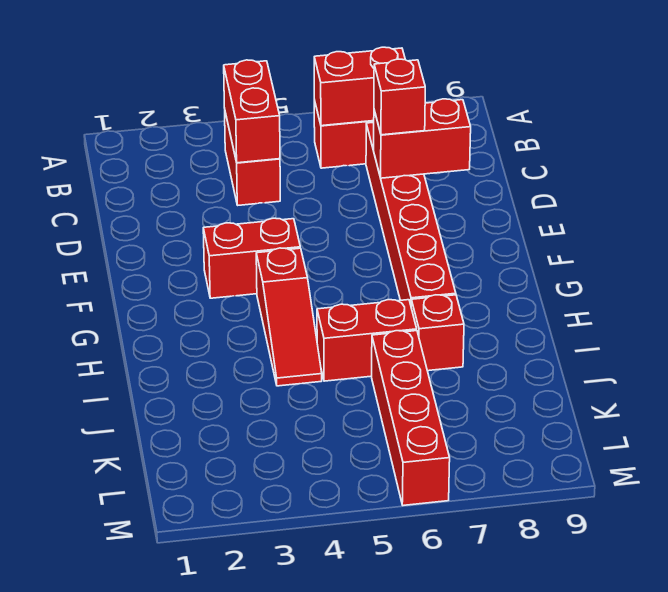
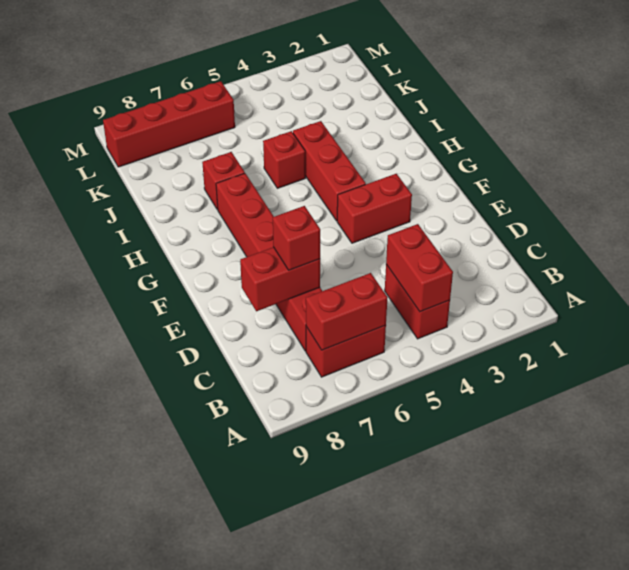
red 1x3 slope [256,248,322,386] -> red 1x3 brick [293,121,366,221]
red 1x2 brick [317,300,417,381] -> red 1x1 brick [263,131,306,188]
red 1x4 brick [372,331,450,505] -> red 1x4 brick turned to [103,81,235,167]

